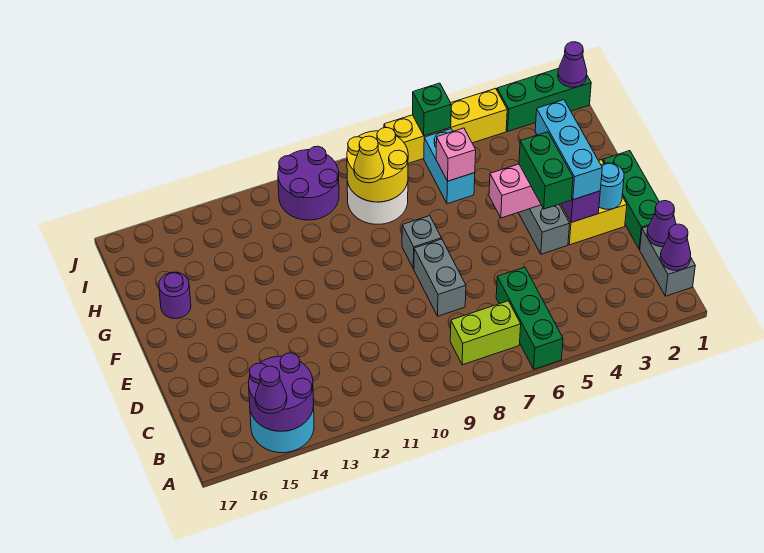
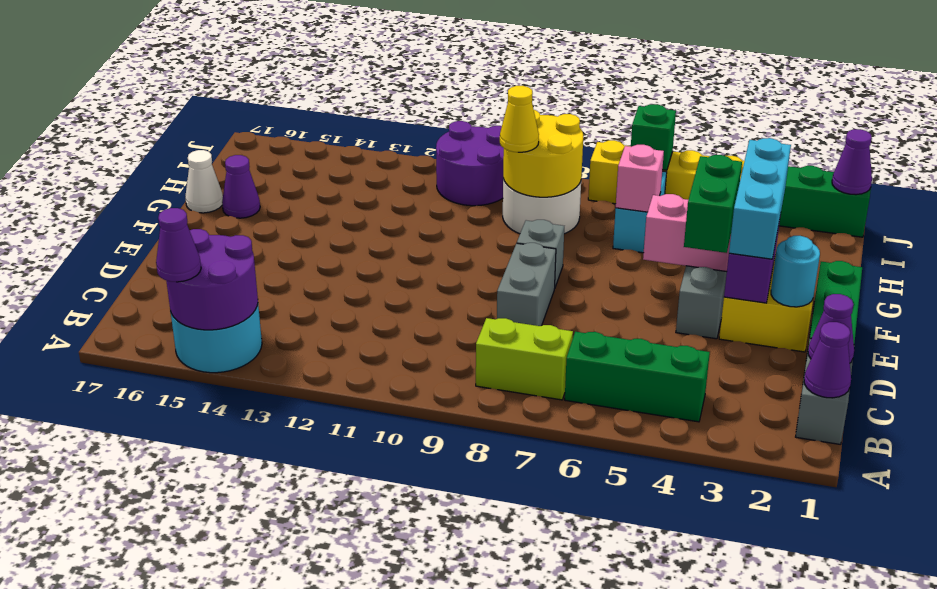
green 1x3 brick [496,267,563,369] -> green 1x3 brick turned to [565,332,710,422]
purple 1x1 round brick [159,272,191,319] -> purple 1x1 cone [222,155,260,218]
none -> white 1x1 cone [185,150,223,213]

